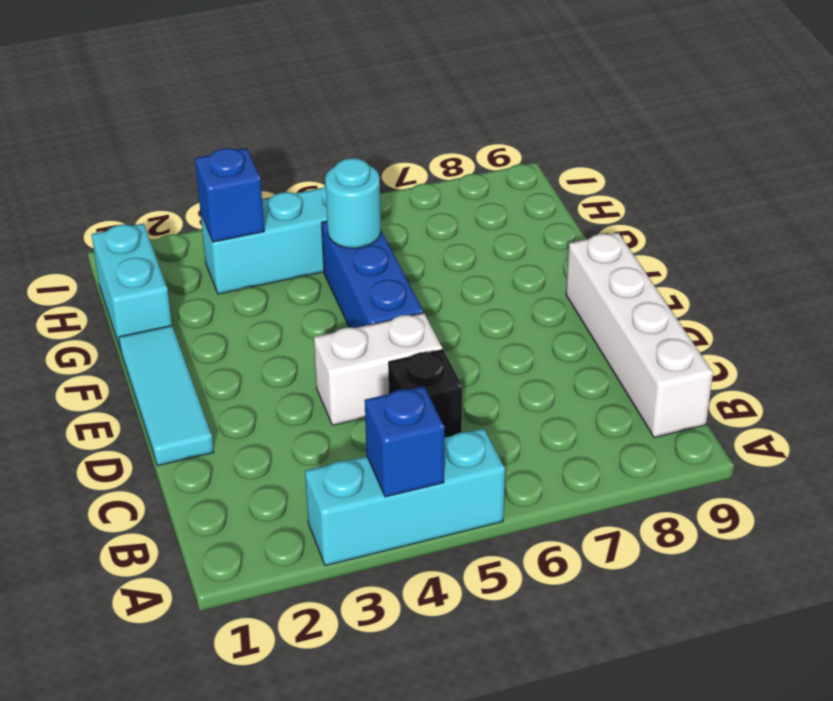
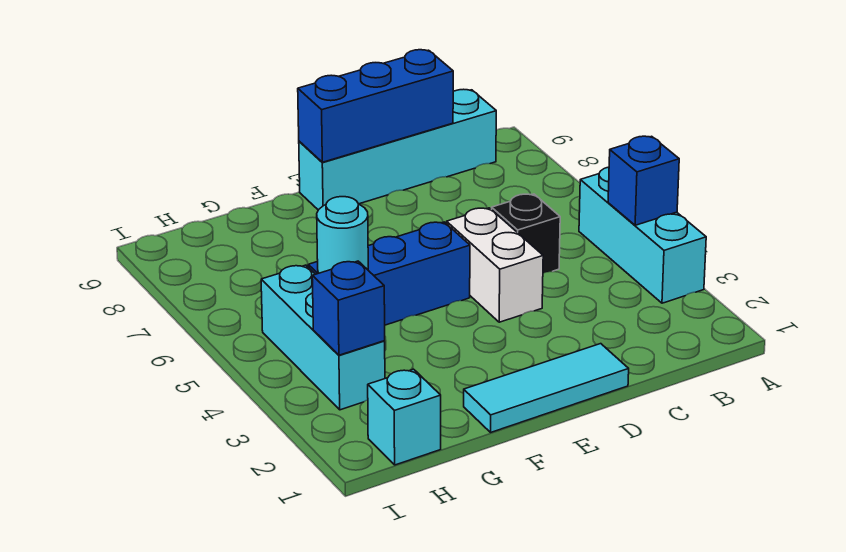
white 1x4 brick [566,233,713,437] -> cyan 1x4 brick [299,89,496,210]
none -> blue 1x3 brick [298,50,453,162]
cyan 1x2 brick [92,224,172,350] -> cyan 1x1 brick [368,369,441,465]

